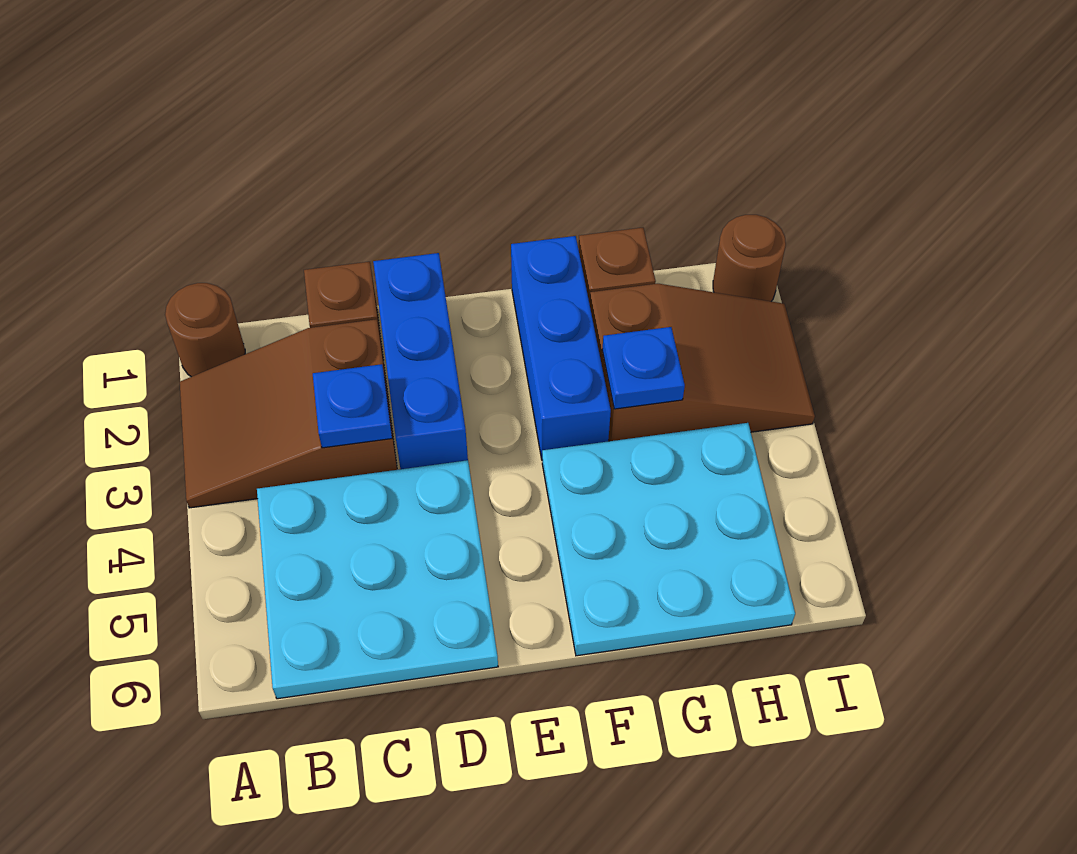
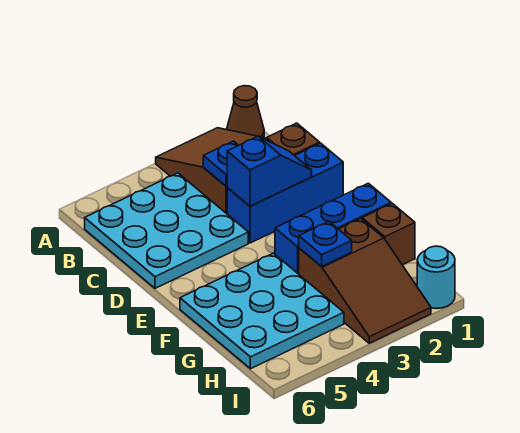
brown 1x1 round brick [165,283,245,377] -> brown 1x1 cone [227,86,264,137]
none -> blue 1x2 slope [227,136,312,206]
brown 1x1 round brick [713,215,786,301] -> cyan 1x1 round brick [417,246,455,309]

